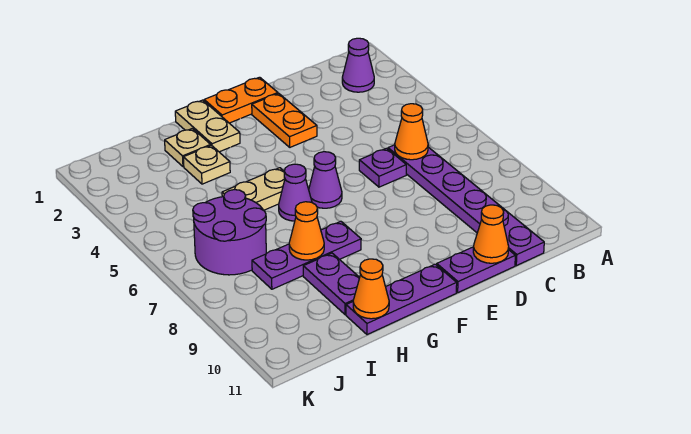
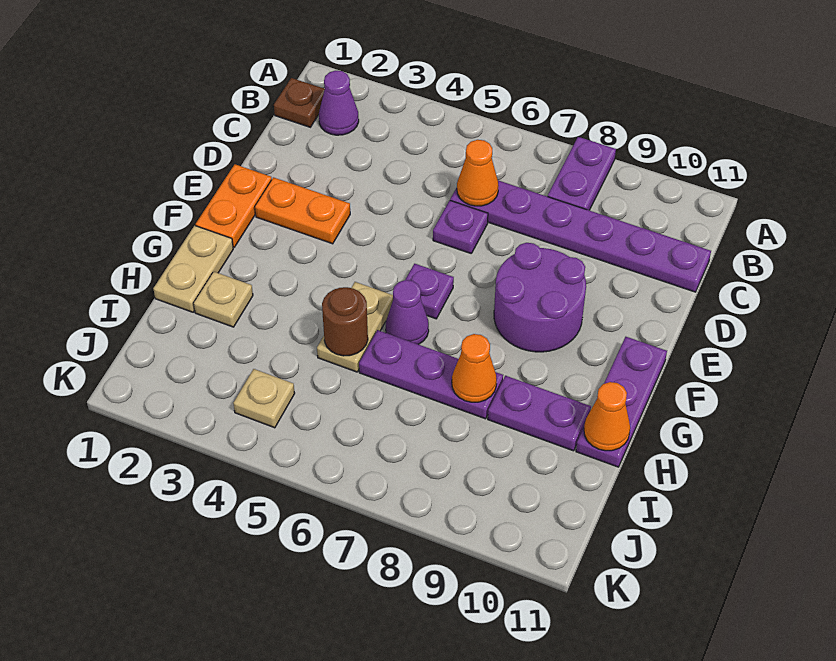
none -> brown 1x1 plate [274,78,325,127]
purple 1x2 plate [437,247,515,292] -> purple 1x2 plate moved to [548,137,616,210]
orange 1x1 cone [473,205,509,263] -> none
purple 1x1 cone [309,152,342,208] -> purple 1x1 plate [405,264,454,319]
tan 1x2 plate [175,100,240,152] -> tan 1x2 plate turned to [153,226,233,312]
purple 1x3 plate [252,221,361,289] -> purple 1x3 plate turned to [359,330,503,419]
tan 1x1 plate [183,145,230,184] -> tan 1x1 plate moved to [233,369,295,428]
none -> brown 1x1 round brick [322,287,368,356]
purple 2x2 round brick [193,190,266,275] -> purple 2x2 round brick moved to [494,243,586,352]

